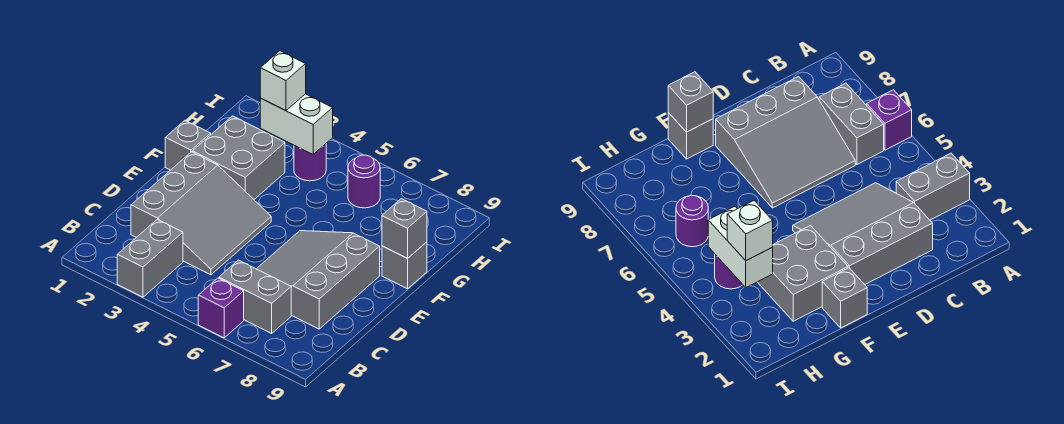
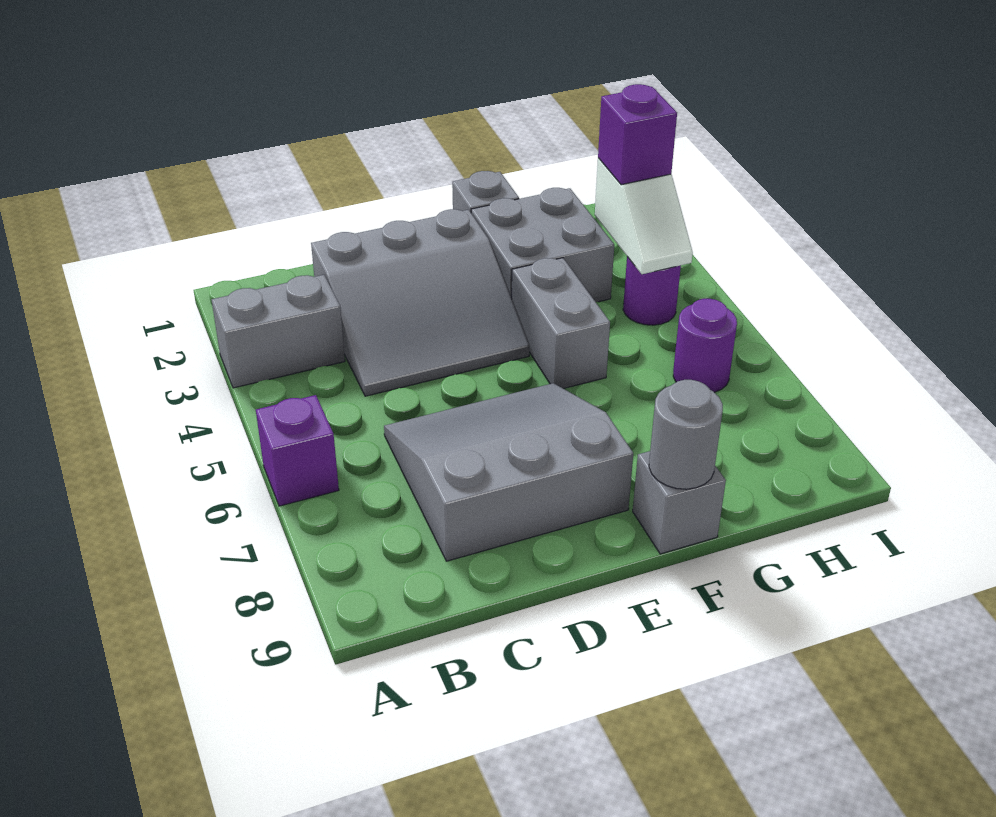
grey 1x2 brick [219,260,291,333] -> grey 1x2 brick moved to [512,258,610,389]
grey 1x1 brick [382,199,427,258] -> grey 1x1 round brick [649,380,723,489]
white 1x2 brick [260,94,333,154] -> white 1x2 slope [595,158,693,274]
white 1x1 brick [260,51,306,111] -> purple 1x1 brick [598,84,677,185]

